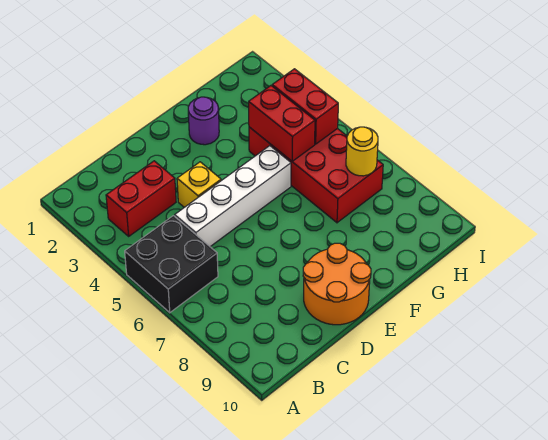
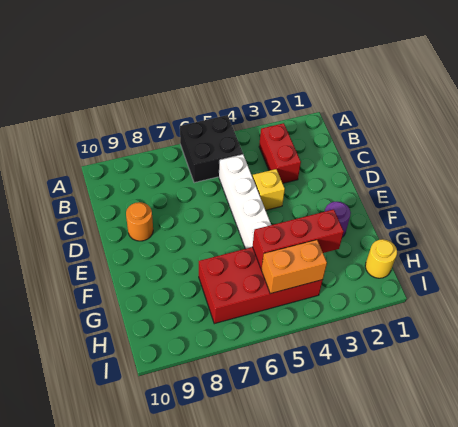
orange 2x2 round brick [303,243,371,325] -> orange 1x1 round brick [126,202,153,241]
red 1x2 brick [249,86,315,161] -> red 1x3 brick [253,209,344,269]
red 1x2 brick [272,69,338,144] -> orange 1x2 brick [261,240,327,294]
yellow 1x1 round brick [346,127,378,176] -> yellow 1x1 round brick moved to [365,239,397,278]

